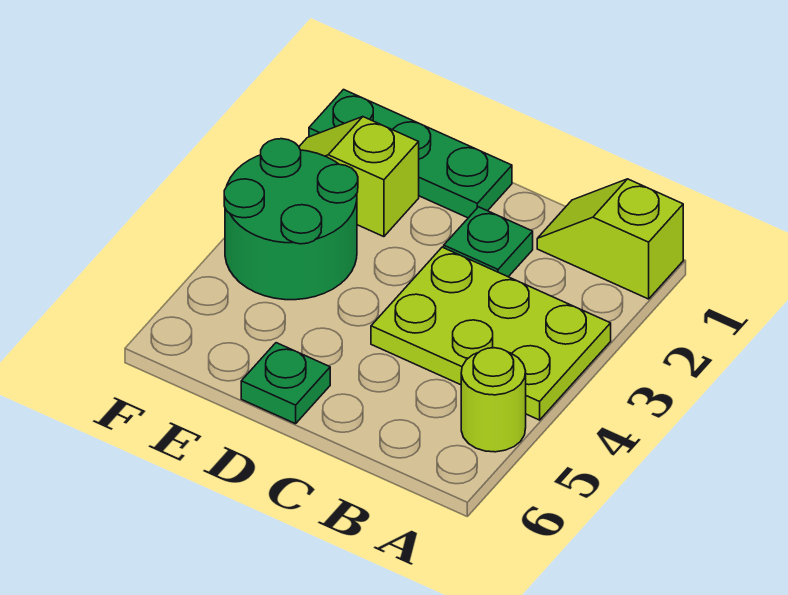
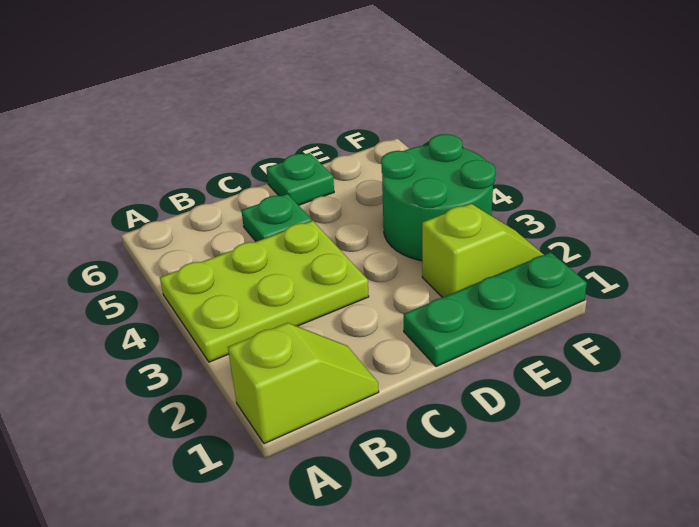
lime 1x1 round brick [461,348,526,452] -> none
green 1x1 plate [444,207,533,277] -> green 1x1 plate moved to [241,194,312,242]

